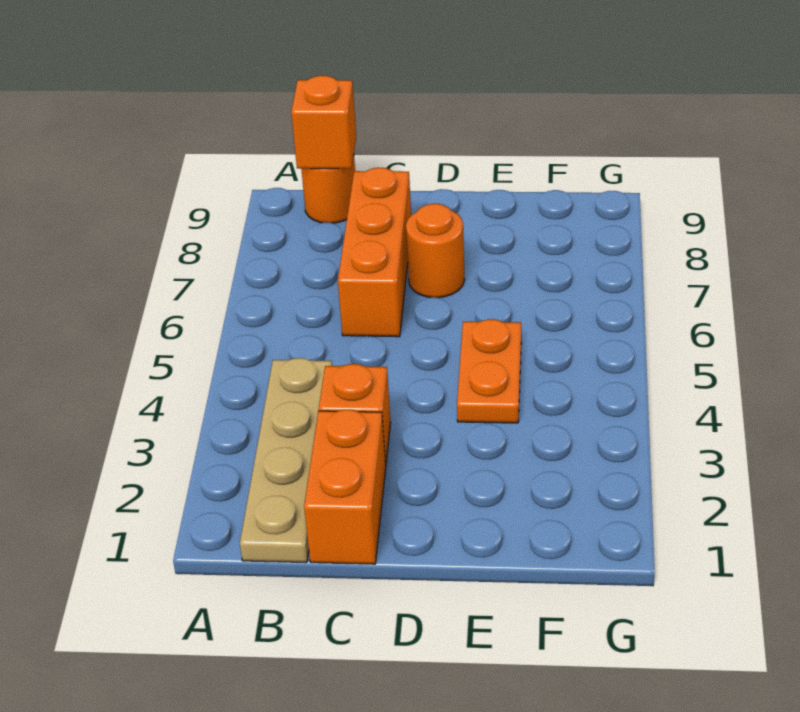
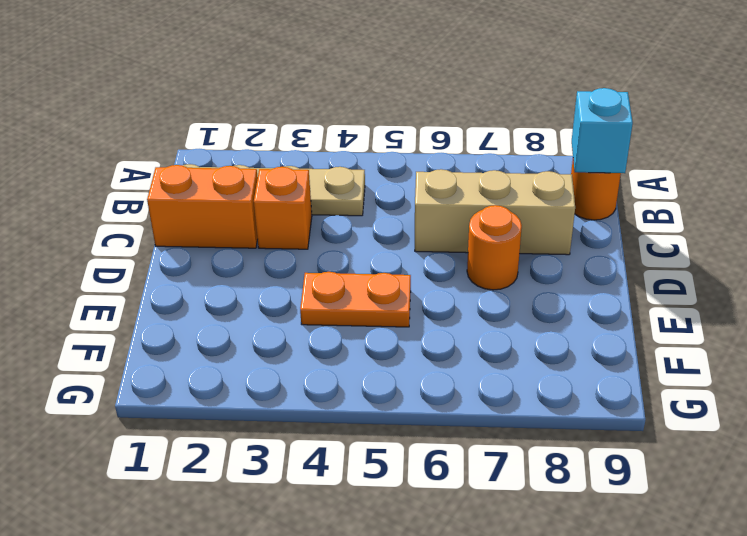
orange 1x1 brick [291,76,356,169] -> cyan 1x1 brick [572,88,633,173]
orange 1x3 brick [338,168,411,337] -> tan 1x3 brick [415,169,575,255]

